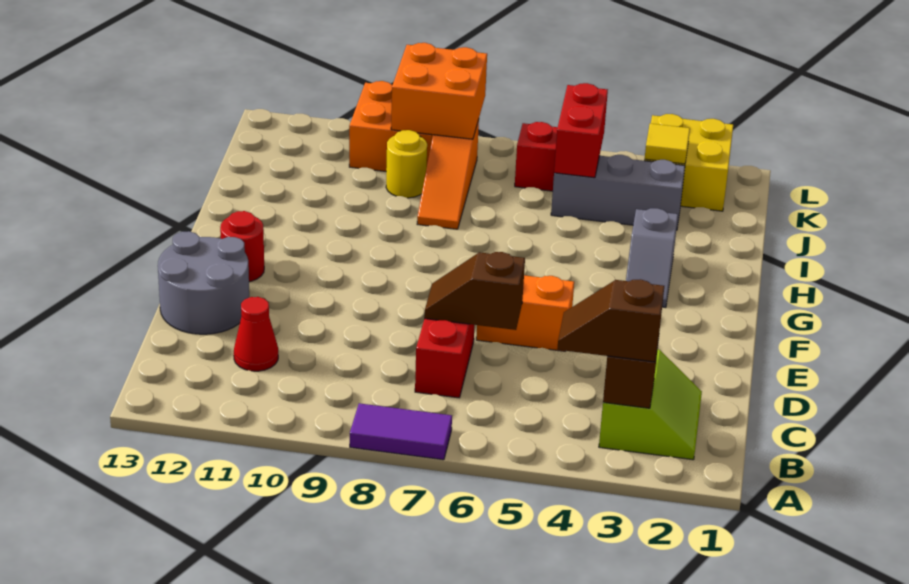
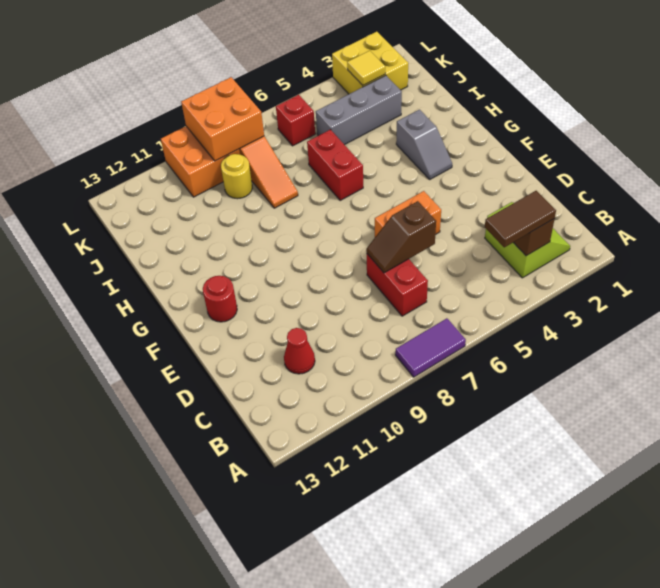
brown 1x2 slope [557,279,664,362] -> brown 1x2 tile [485,191,556,247]
grey 2x2 round brick [158,231,249,334] -> none
red 1x2 brick [554,83,608,178] -> red 1x2 brick moved to [307,130,363,201]

